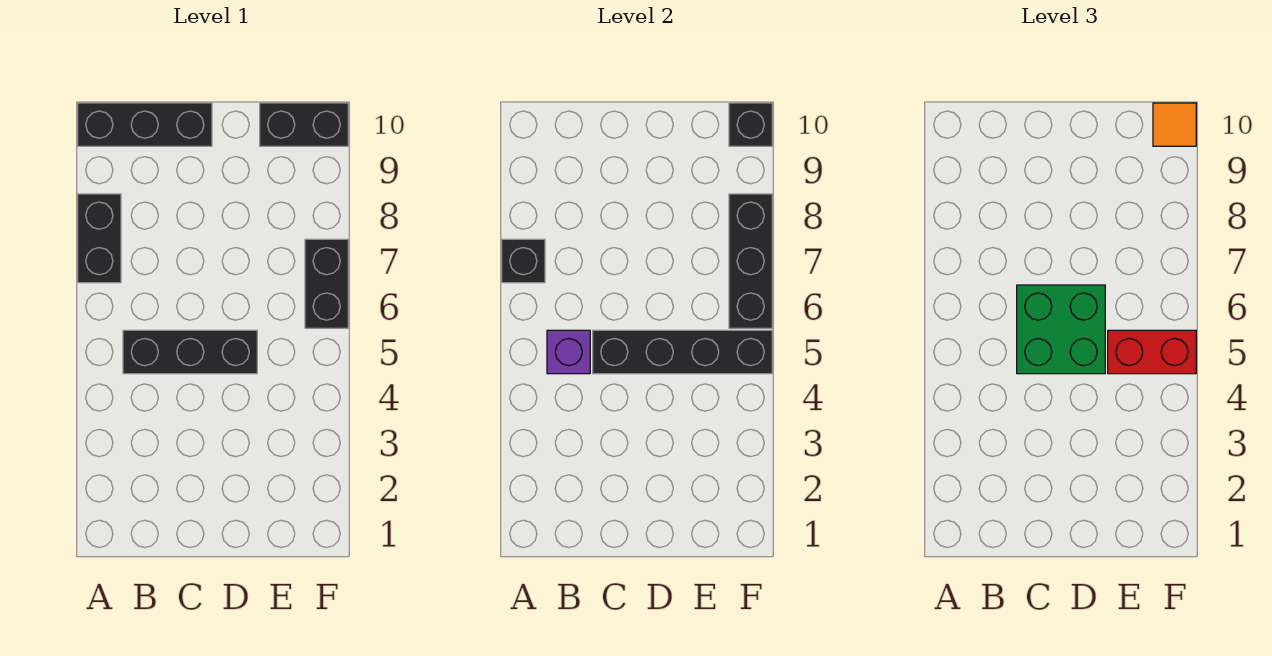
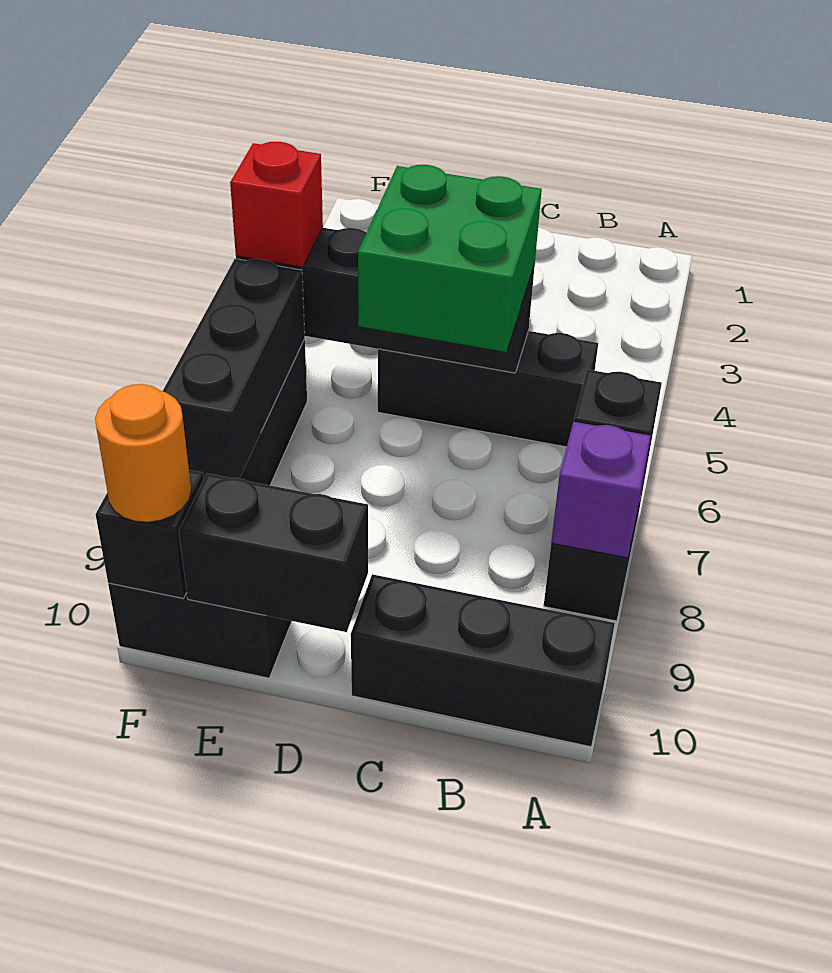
purple 1x1 brick [547,330,590,374] -> purple 1x1 brick moved to [551,422,651,558]
none -> black 1x2 brick [179,473,368,632]
red 1x2 brick [1108,330,1196,374] -> red 1x1 brick [230,142,323,267]
orange 1x1 tile [1153,103,1196,146] -> orange 1x1 round brick [95,384,191,522]

